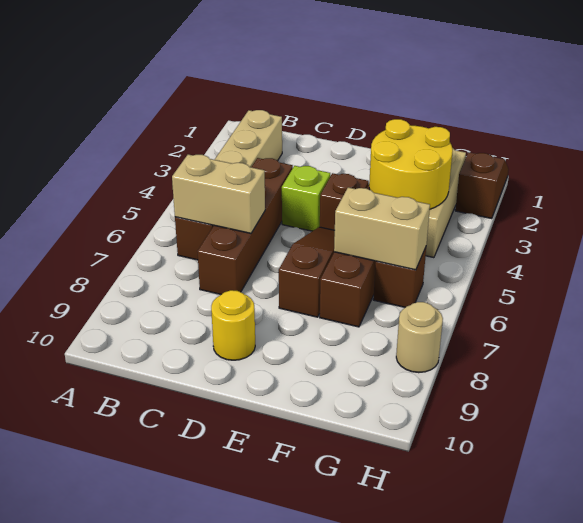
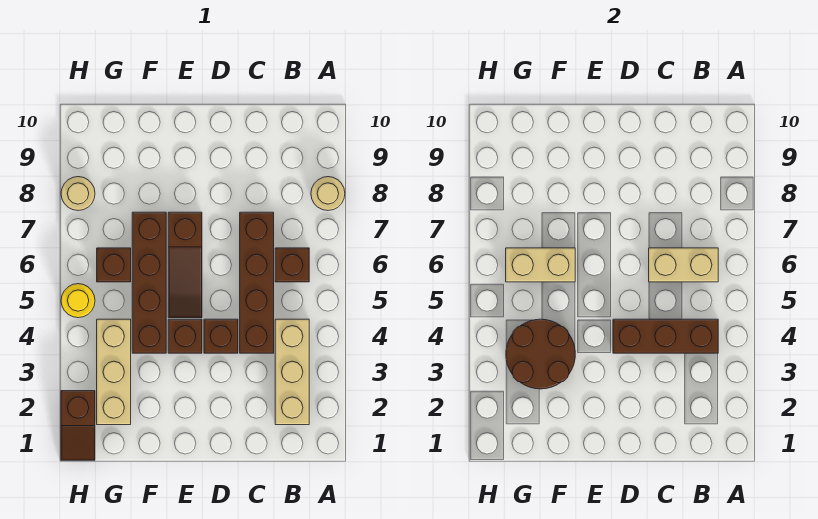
none -> tan 1x1 round brick [311,177,345,210]
none -> brown 1x3 brick [613,319,718,353]
lime 1x1 brick [282,166,330,231] -> brown 1x1 brick [204,319,238,353]
yellow 1x1 round brick [211,290,255,360] -> yellow 1x1 round brick moved to [61,284,95,318]
yellow 2x2 round brick [369,119,453,209] -> brown 2x2 round brick [506,319,575,389]

